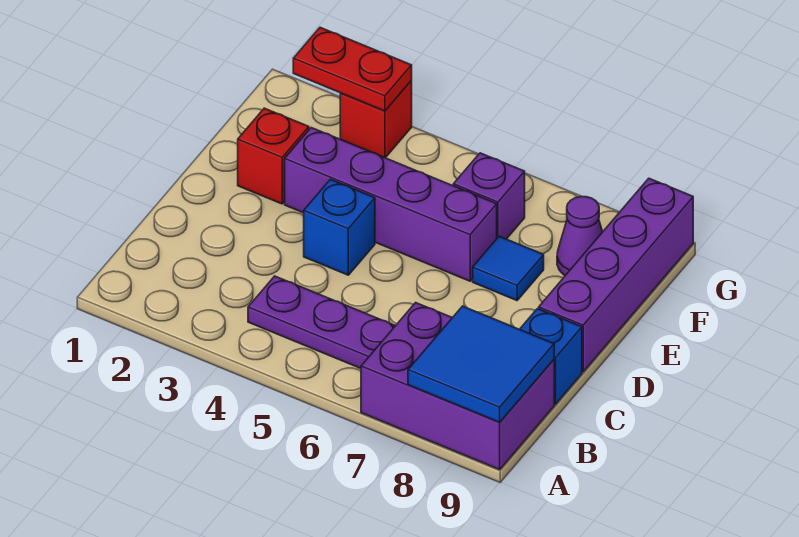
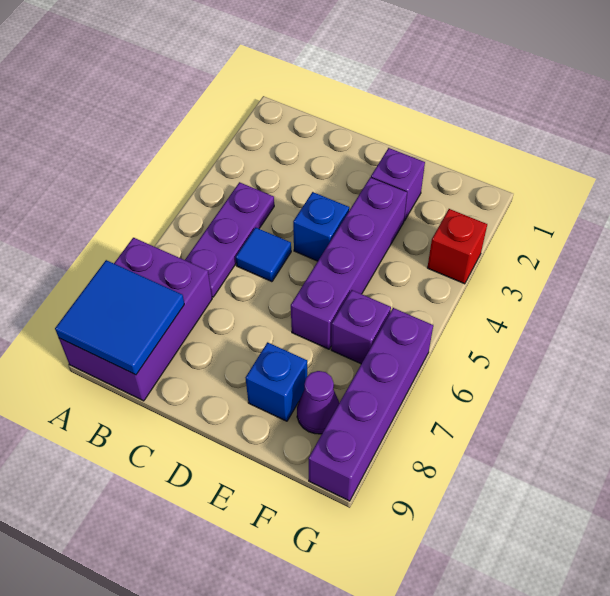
blue 1x1 brick [520,309,582,404] -> blue 1x1 brick moved to [246,342,307,421]
purple 1x4 brick [539,178,693,372] -> purple 1x4 brick turned to [308,308,433,501]
red 1x1 brick [238,108,309,204] -> purple 1x1 brick [371,148,425,221]
blue 1x1 tile [473,236,544,301] -> blue 1x1 tile moved to [236,227,291,282]
red 1x2 plate [293,27,412,111] -> none

